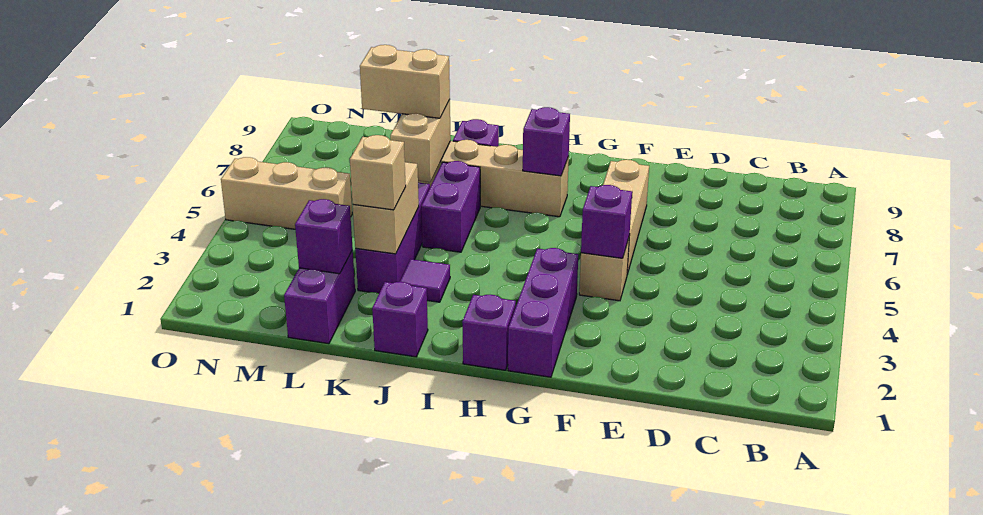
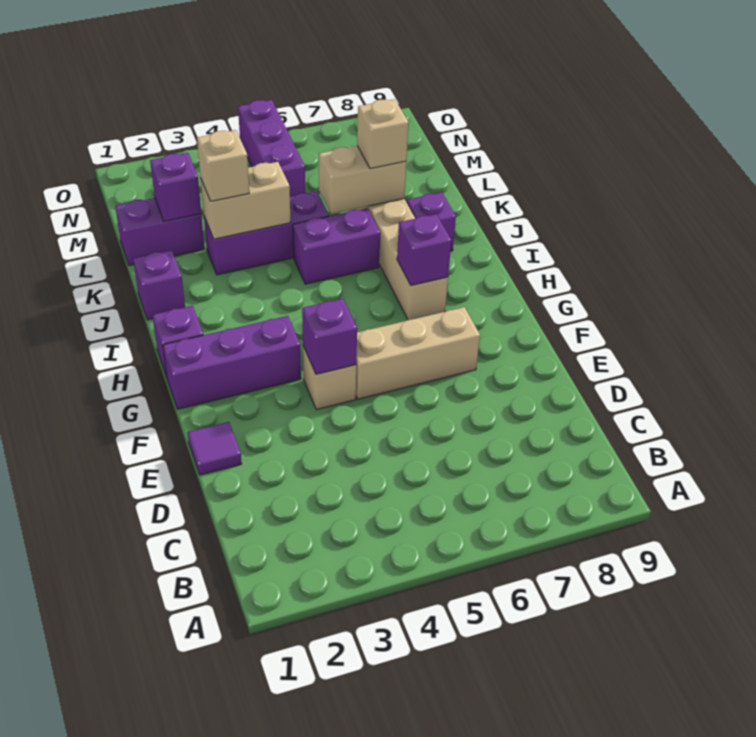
purple 1x1 tile [400,259,450,302] -> purple 1x1 tile moved to [187,422,242,475]
tan 1x2 brick [360,45,450,118] -> tan 1x1 brick [357,99,409,169]
tan 1x3 brick [221,157,352,229] -> purple 1x3 brick [238,100,305,197]

